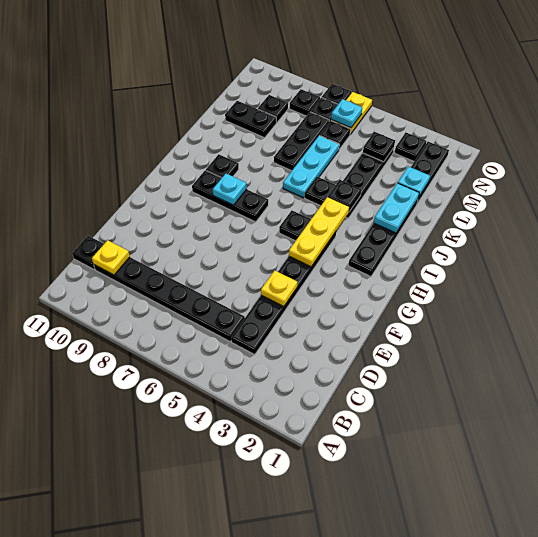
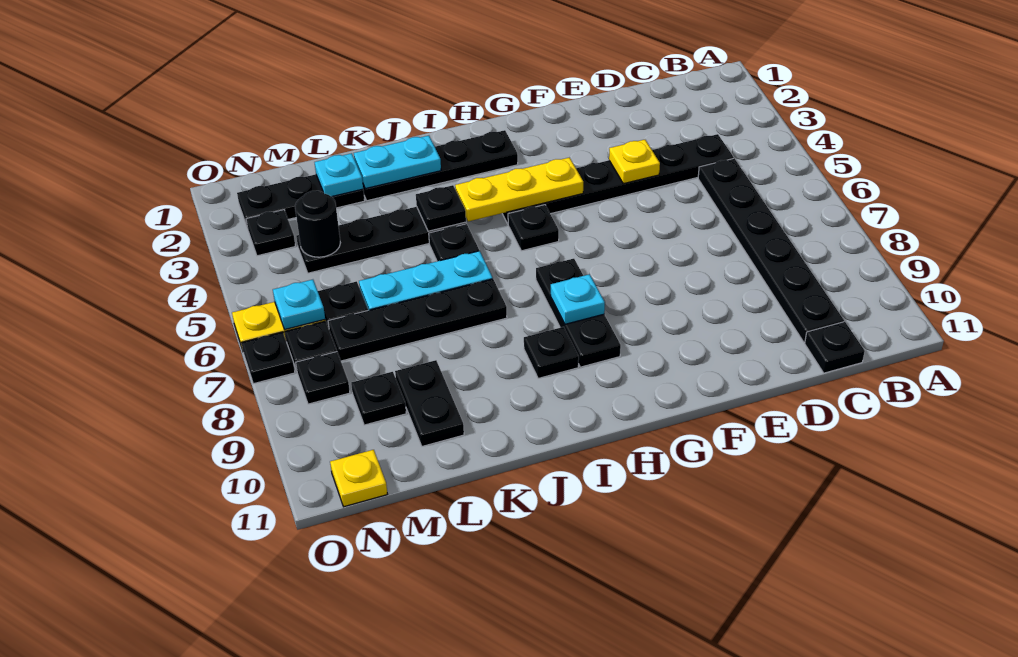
yellow 1x1 plate [92,240,130,275] -> yellow 1x1 plate moved to [330,450,387,507]
black 1x3 plate [274,112,329,171] -> black 1x4 plate [328,279,507,361]
black 1x1 plate [363,132,395,162] -> black 1x1 round brick [295,191,340,257]

